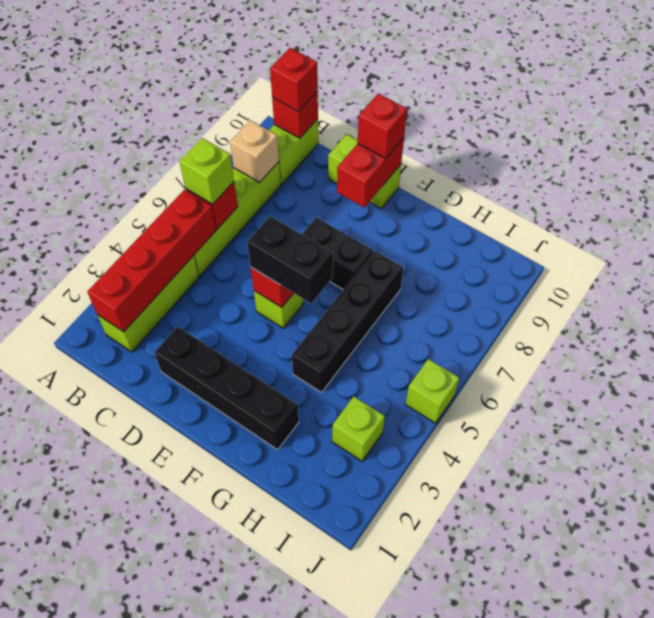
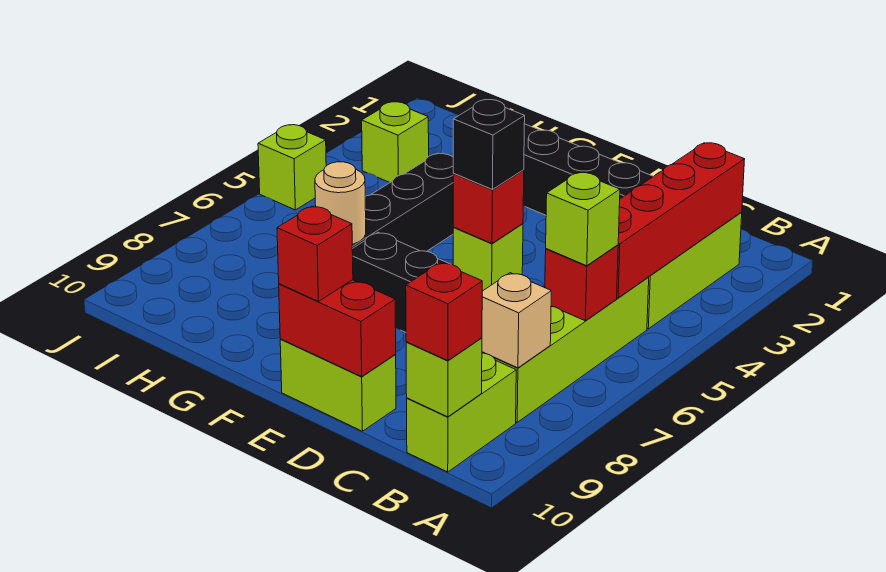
red 1x1 brick [272,92,318,138] -> lime 1x1 brick [406,338,482,417]
black 1x2 brick [247,216,333,304] -> black 1x1 brick [453,100,525,190]
red 1x2 brick [337,138,404,207] -> red 1x2 brick turned to [279,280,396,377]
none -> tan 1x1 round brick [315,162,366,244]

